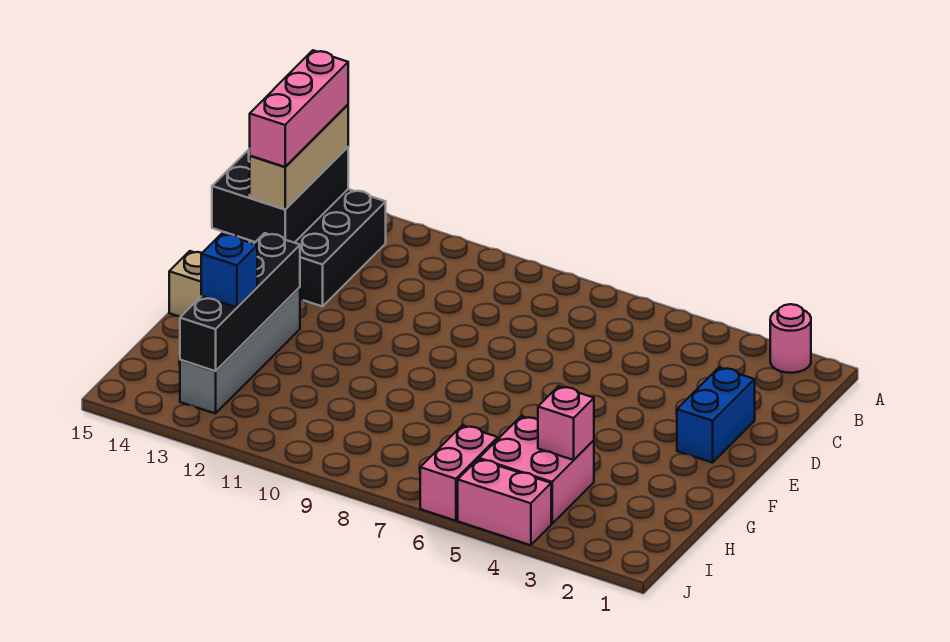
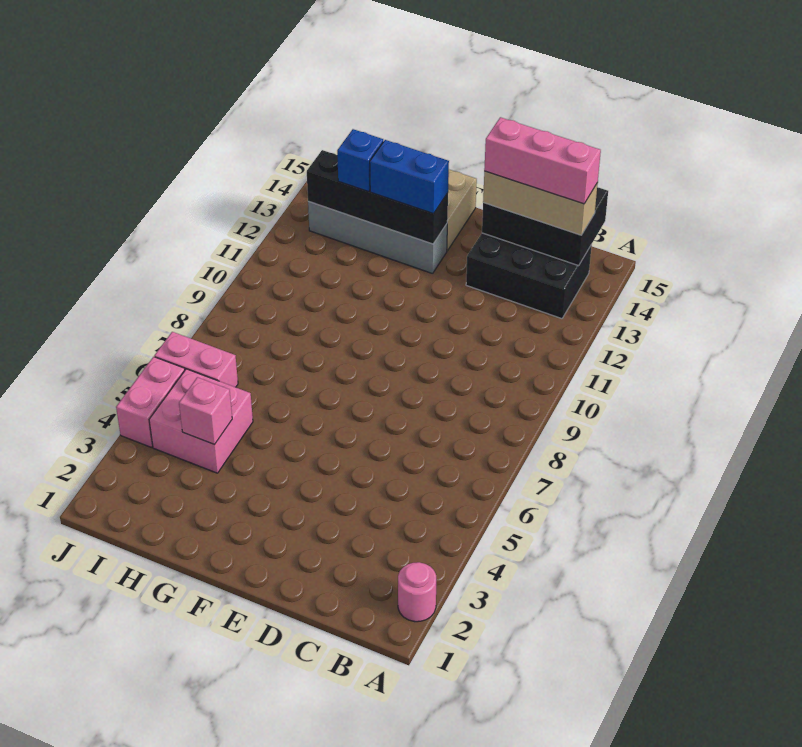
blue 1x2 brick [677,368,755,463] -> blue 1x2 brick moved to [370,140,449,214]

